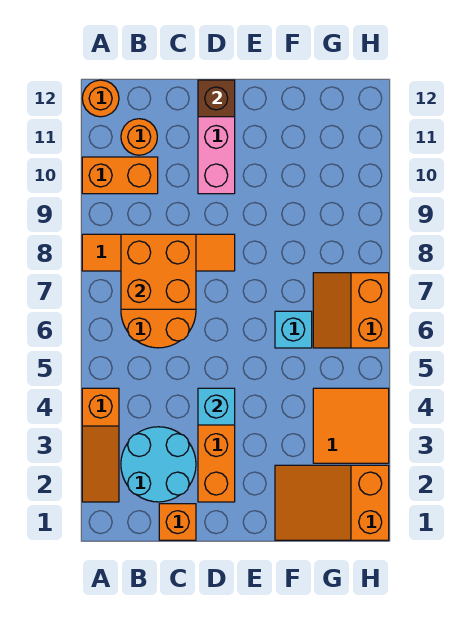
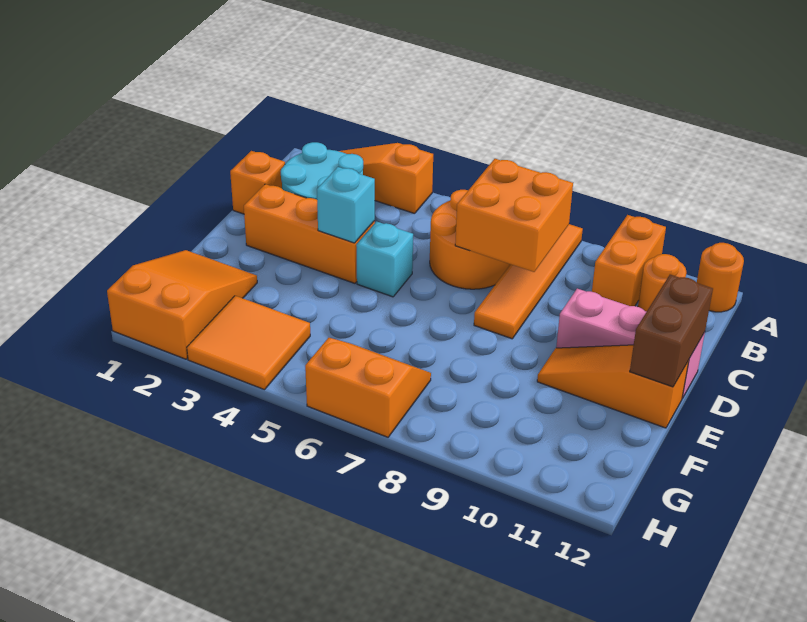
brown 1x1 brick [198,80,235,117] -> brown 1x2 brick [630,275,713,387]
none -> orange 1x3 slope [537,345,689,428]
cyan 1x1 brick [275,311,312,348] -> cyan 1x1 brick moved to [356,221,413,297]

